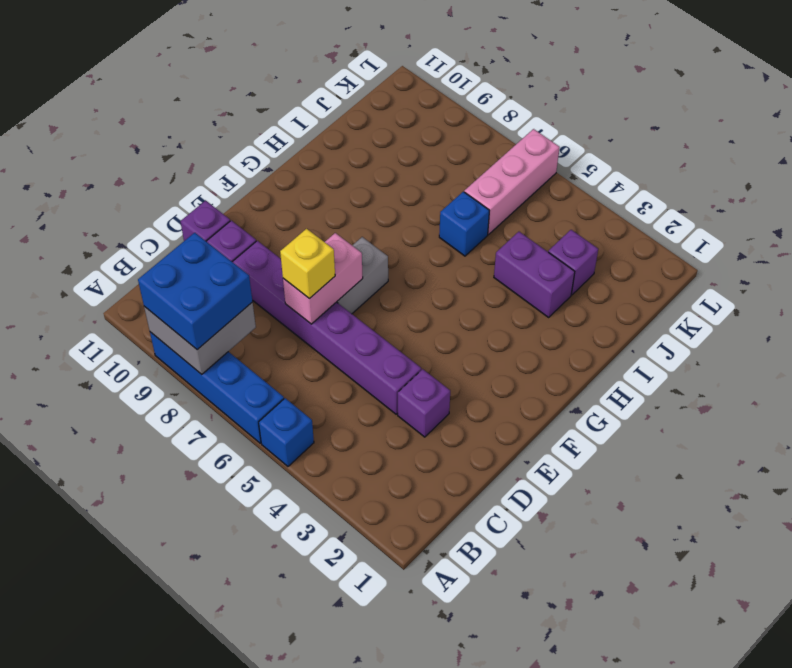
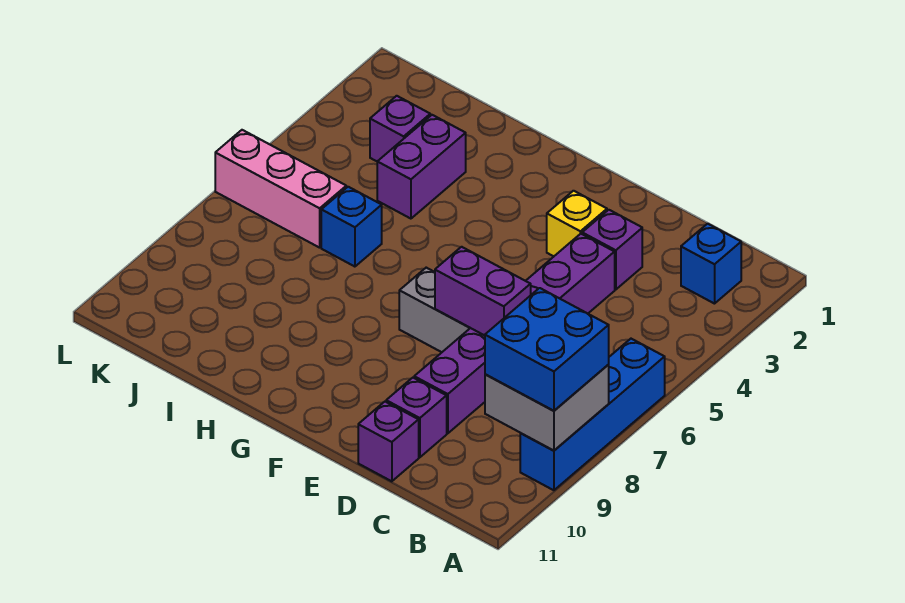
blue 1x1 brick [259,398,314,466] -> blue 1x1 brick moved to [681,224,741,304]
pink 1x2 brick [283,233,363,324] -> purple 1x2 brick [435,247,531,336]
yellow 1x1 brick [280,229,335,299] -> yellow 1x1 brick moved to [547,191,607,256]

